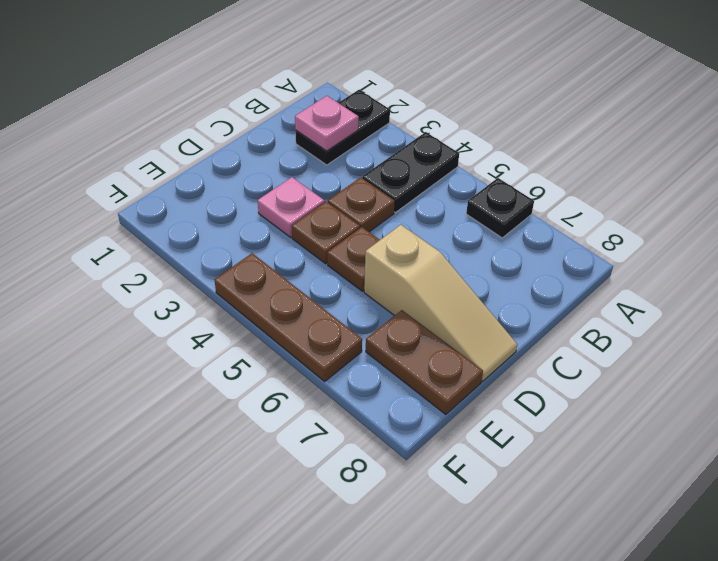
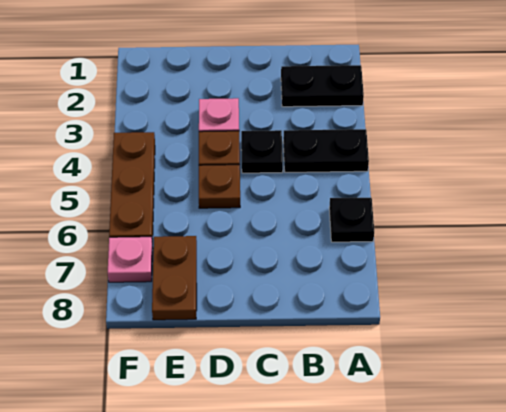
pink 1x1 plate [295,96,359,151] -> pink 1x1 plate moved to [108,237,153,282]
brown 1x1 plate [328,177,395,232] -> black 1x1 plate [241,130,283,173]
tan 1x3 slope [364,225,517,381] -> none

